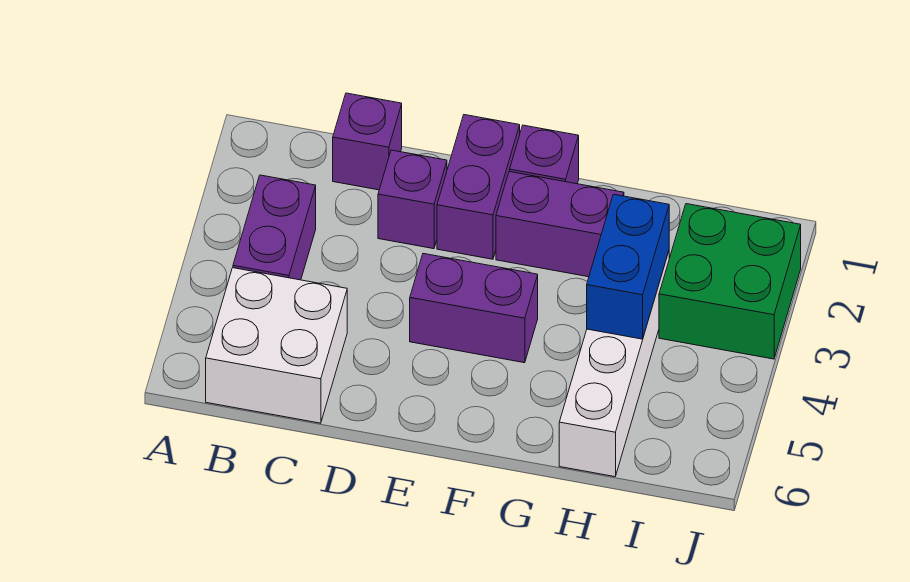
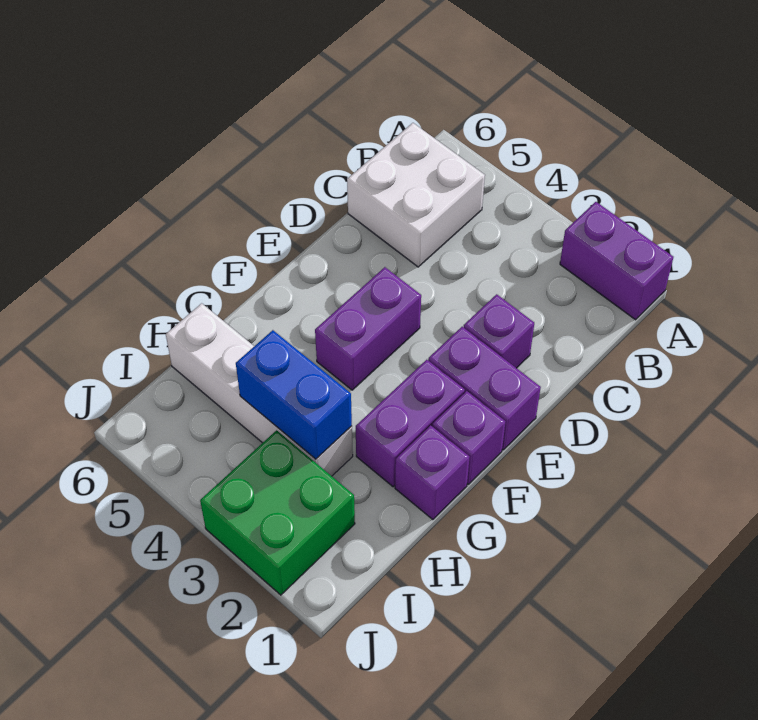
purple 1x2 brick [233,175,316,280] -> purple 1x2 brick moved to [560,202,673,320]
purple 1x1 brick [333,93,402,190] -> purple 1x1 brick moved to [395,425,469,520]

